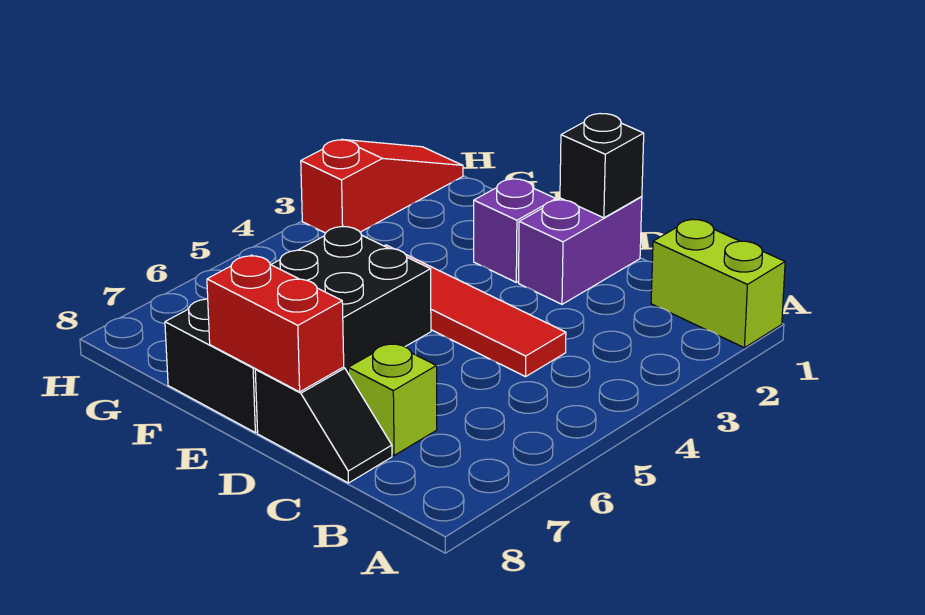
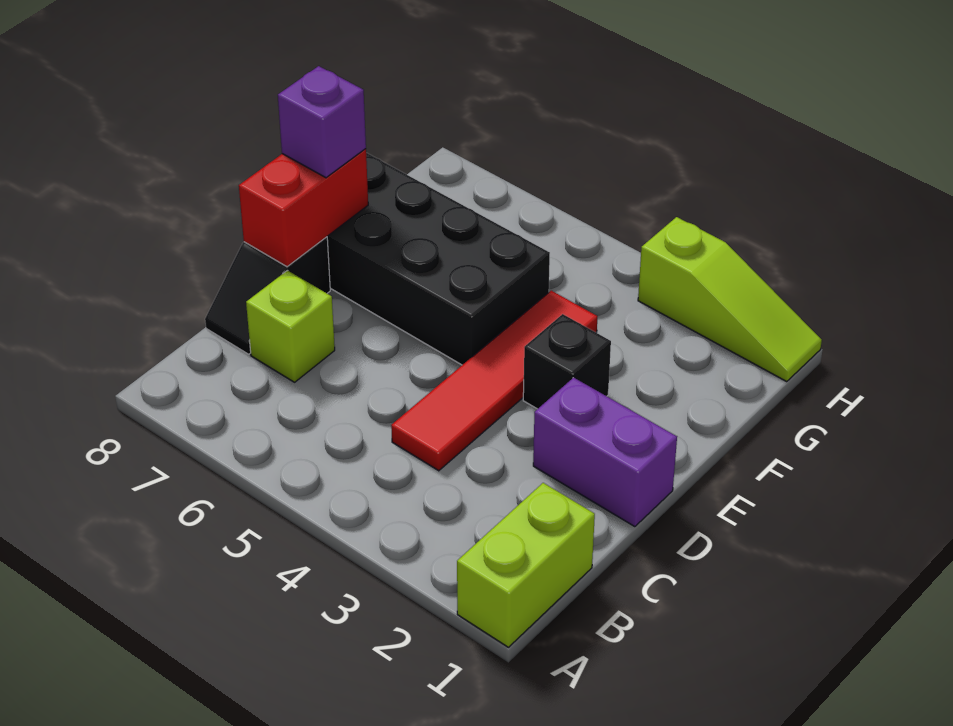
black 1x1 brick [560,114,644,218] -> black 1x1 brick moved to [523,314,611,409]
purple 1x1 brick [474,179,556,282] -> purple 1x1 brick moved to [278,66,366,178]
red 1x3 slope [301,139,463,233] -> lime 1x3 slope [638,217,822,382]

